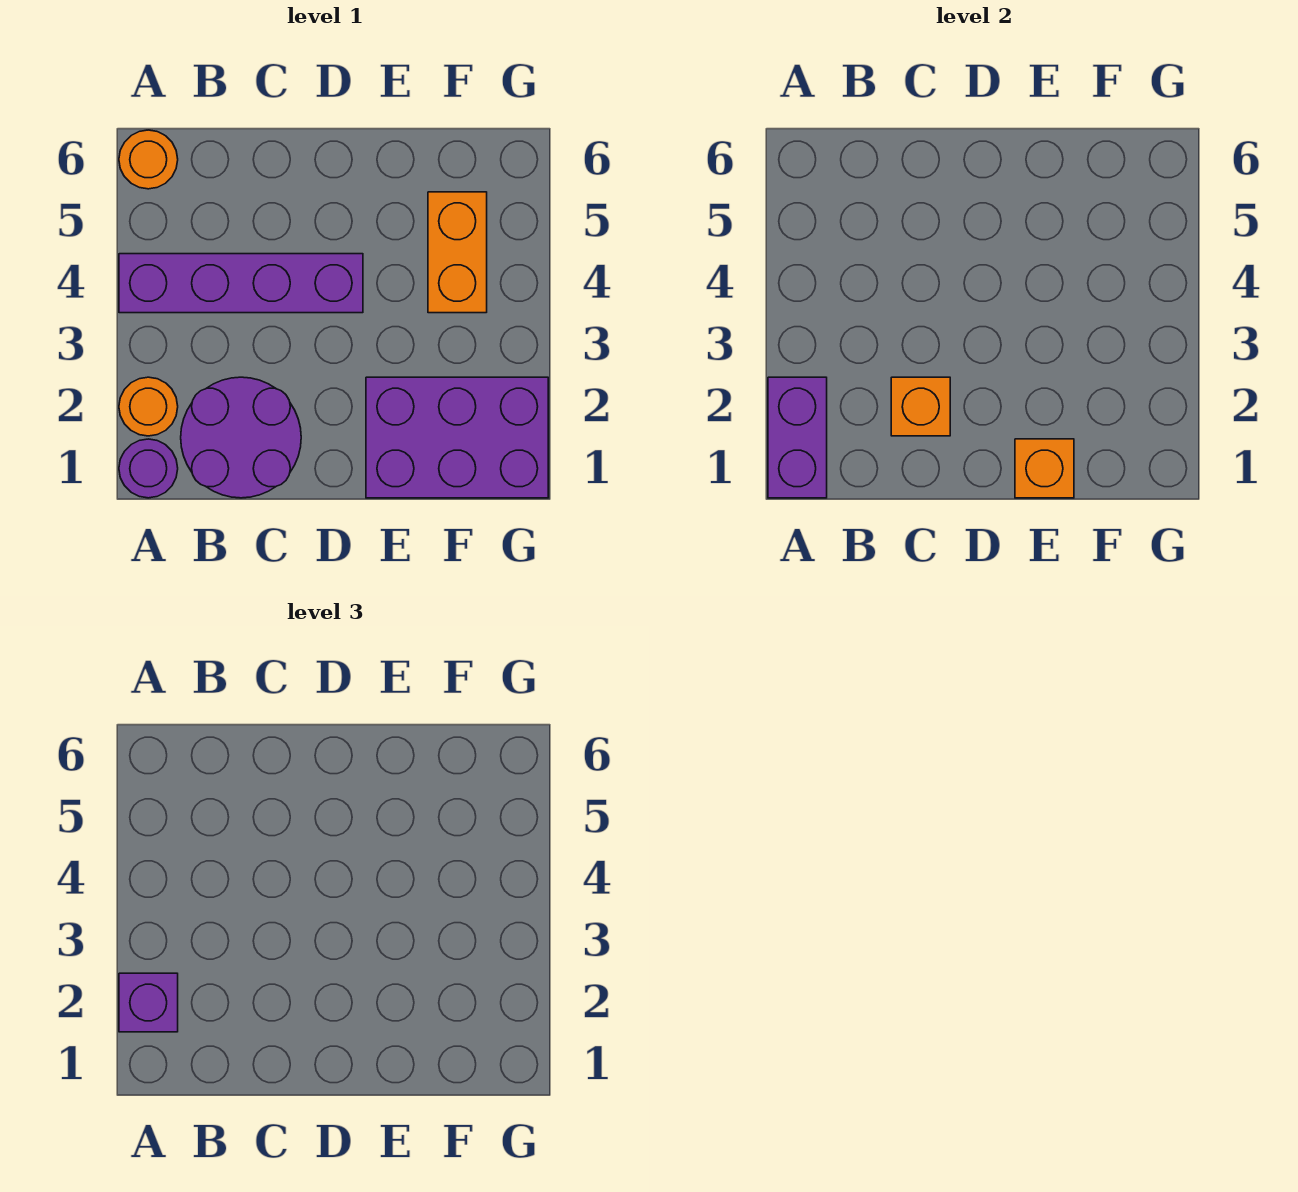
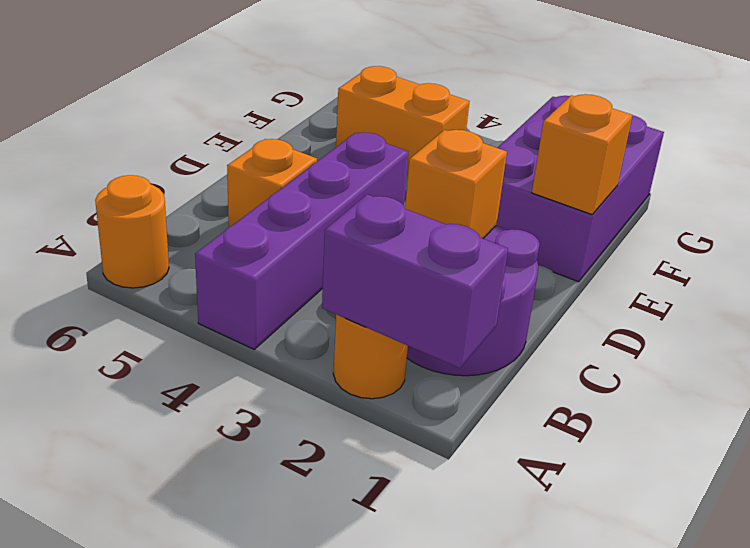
purple 1x1 round brick [119,439,178,498] -> none
purple 1x1 brick [119,973,178,1032] -> none
none -> orange 1x1 brick [227,139,317,227]

